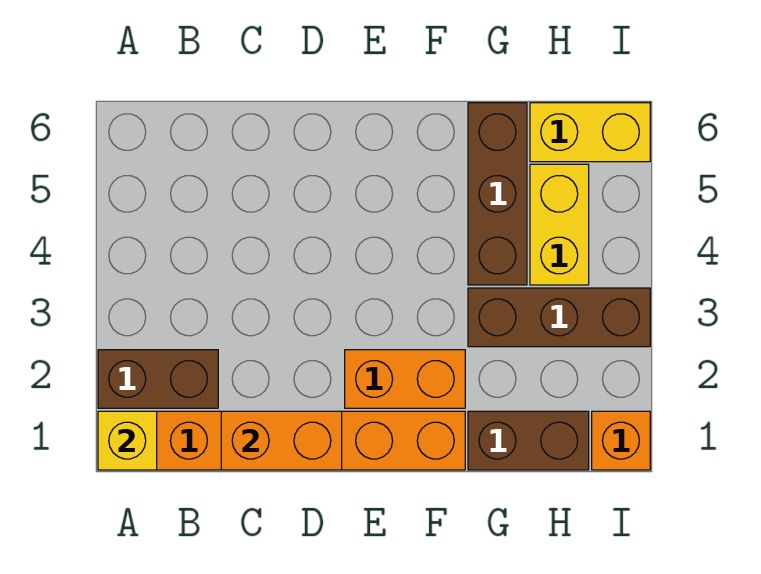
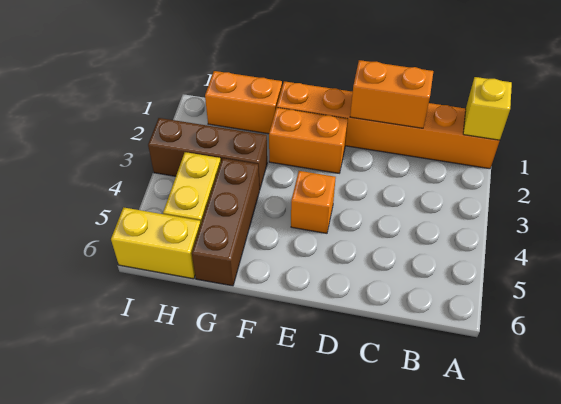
brown 1x2 brick [98,350,218,408] -> none
brown 1x2 brick [468,411,589,470] -> orange 1x2 brick [205,71,282,134]
orange 1x1 brick [592,411,650,470] -> orange 1x1 brick moved to [291,171,336,233]

